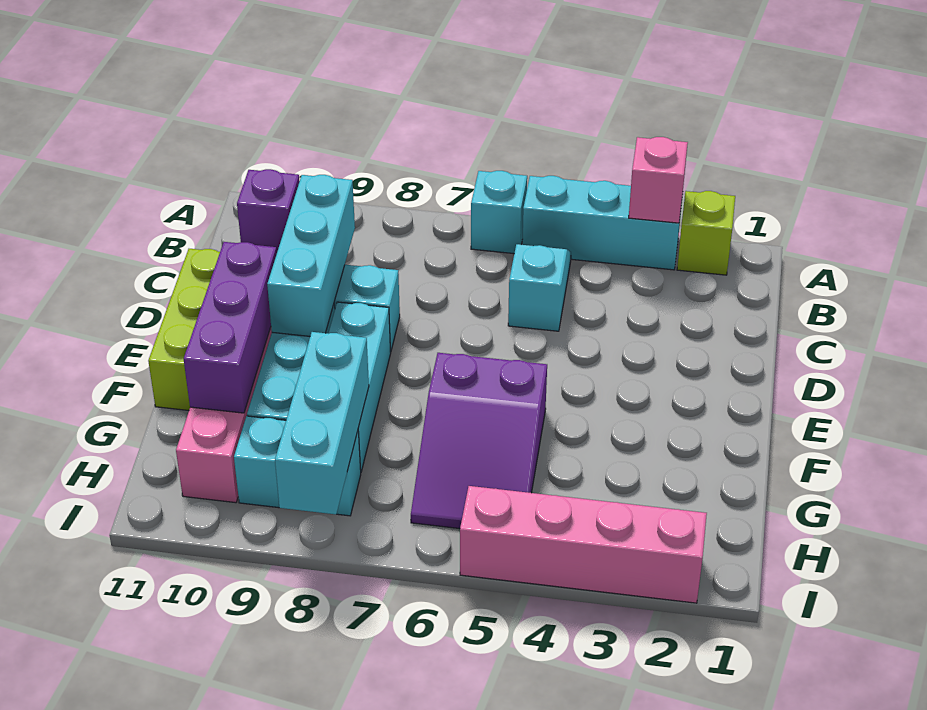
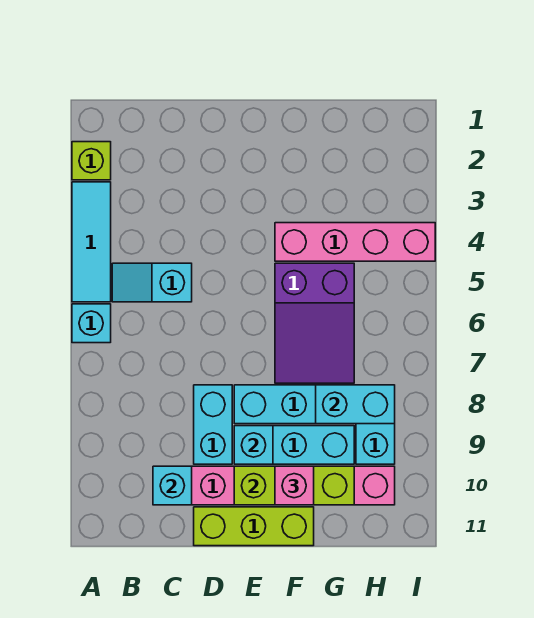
cyan 1x3 brick [522,176,682,270] -> cyan 1x3 tile [72,182,111,302]
pink 1x1 brick [629,137,688,223] -> pink 1x1 brick moved to [275,466,314,505]
cyan 1x3 brick [267,175,355,336] -> cyan 1x1 brick [234,426,273,464]
purple 1x1 brick [237,169,300,252] -> cyan 1x1 brick [153,466,192,505]
purple 1x3 brick [184,242,277,413] -> lime 1x3 brick [234,466,354,505]
purple 2x3 slope [411,353,547,529] -> purple 2x3 slope turned to [275,263,354,383]
cyan 1x3 brick [275,332,369,514] -> cyan 1x2 brick [316,385,395,424]
pink 1x4 brick [460,486,707,603] -> pink 1x4 brick turned to [275,223,435,261]

